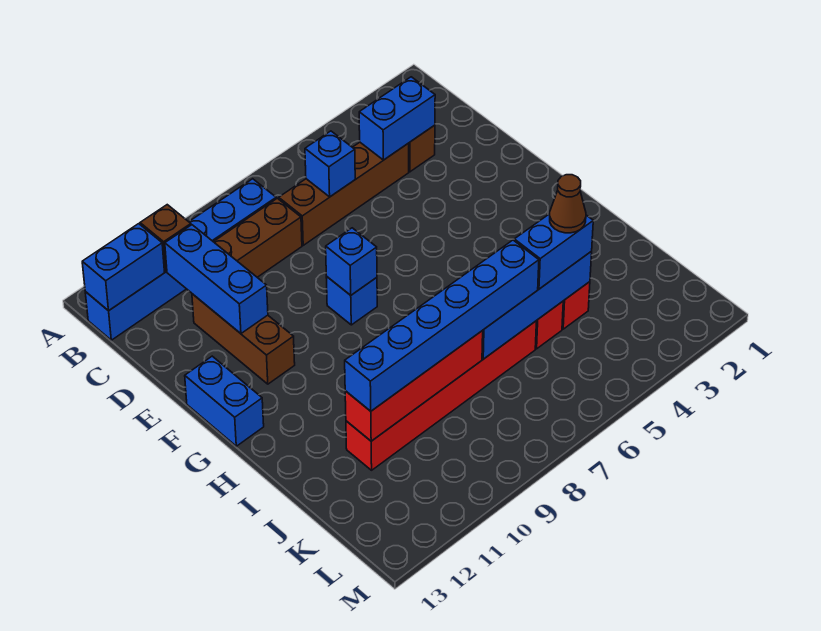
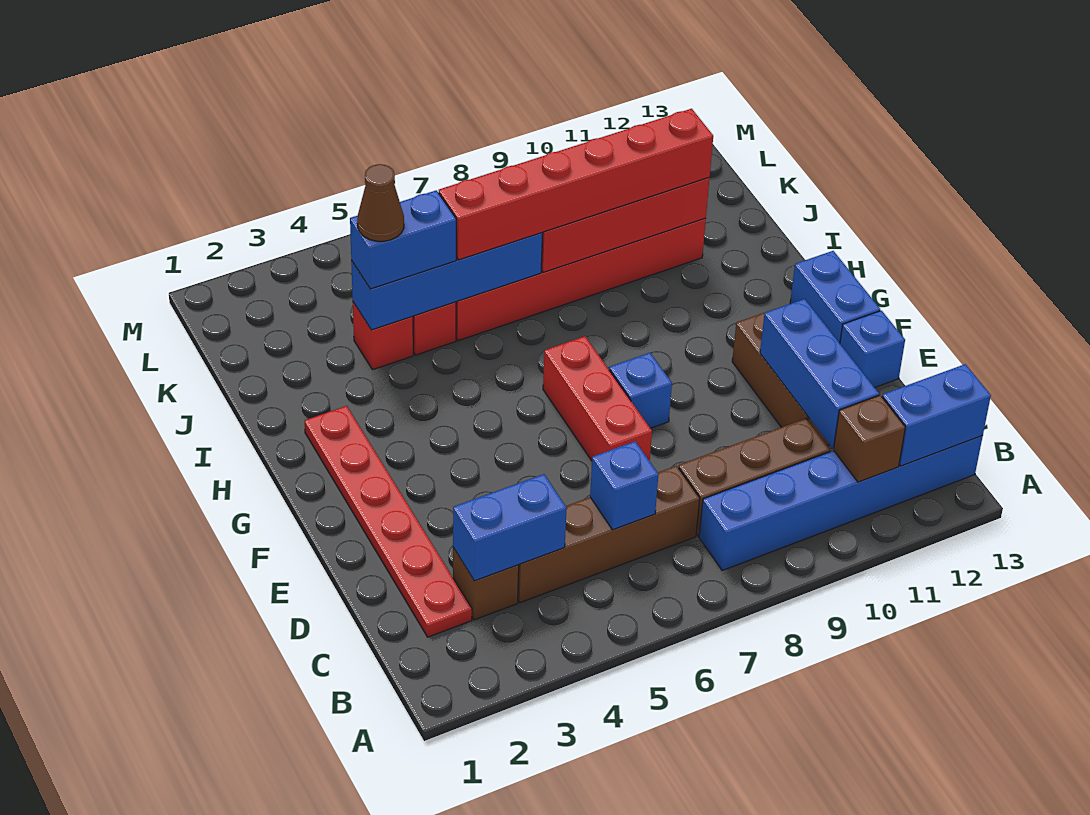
none -> red 1x6 plate [305,406,472,637]
none -> red 1x3 brick [543,336,652,461]
blue 1x1 brick [326,228,377,295] -> blue 1x1 brick moved to [840,311,905,387]
blue 1x6 brick [345,240,539,411] -> red 1x6 brick [439,109,713,260]

